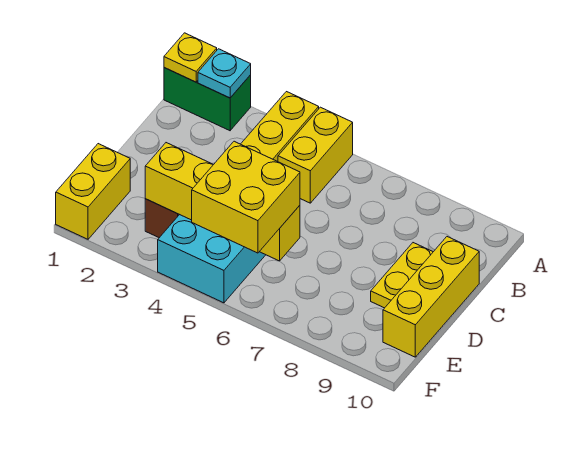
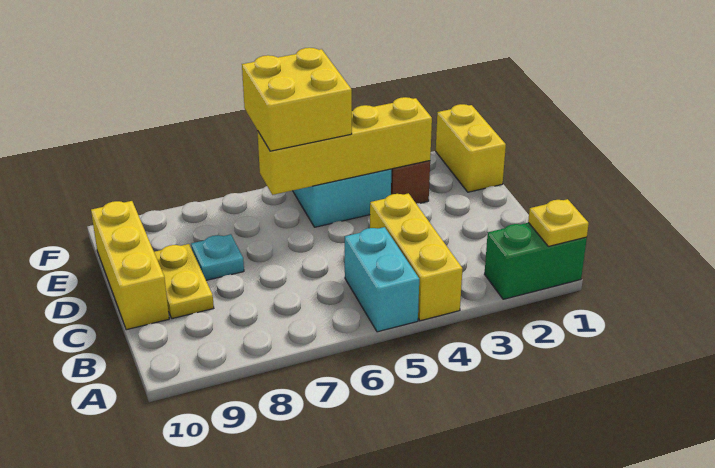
cyan 1x1 plate [198,49,251,98] -> cyan 1x1 plate moved to [191,234,244,280]
yellow 1x2 brick [278,107,353,203] -> cyan 1x2 brick [345,227,419,332]

